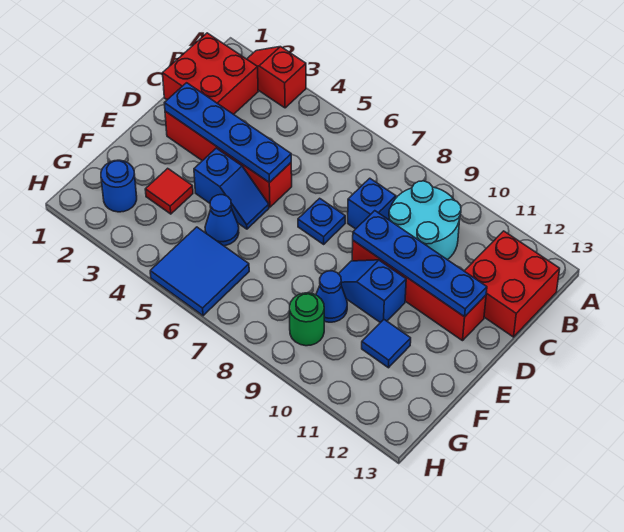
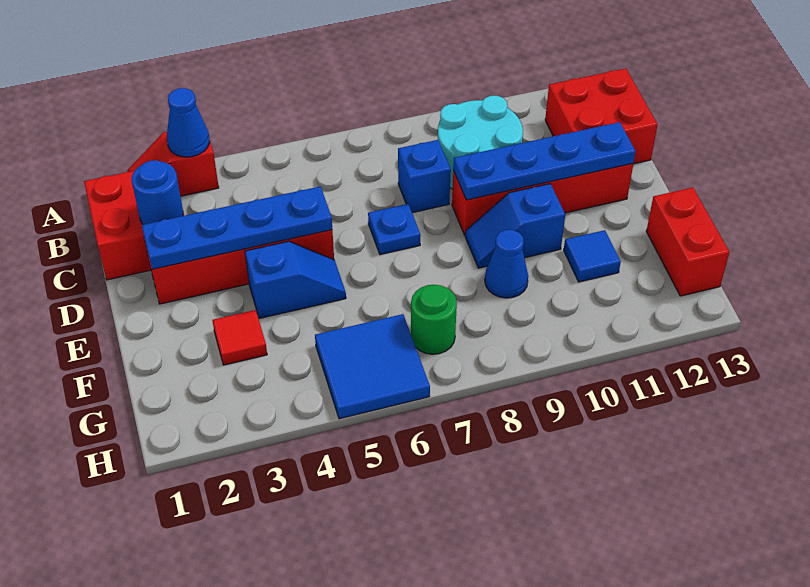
blue 1x1 cone [205,195,239,246] -> blue 1x1 cone moved to [167,88,210,157]
none -> red 1x2 brick [646,187,729,296]
blue 1x1 round brick [101,160,137,212] -> blue 1x1 round brick moved to [132,160,183,224]
green 1x1 round brick [290,293,324,346] -> green 1x1 round brick moved to [411,285,457,354]

